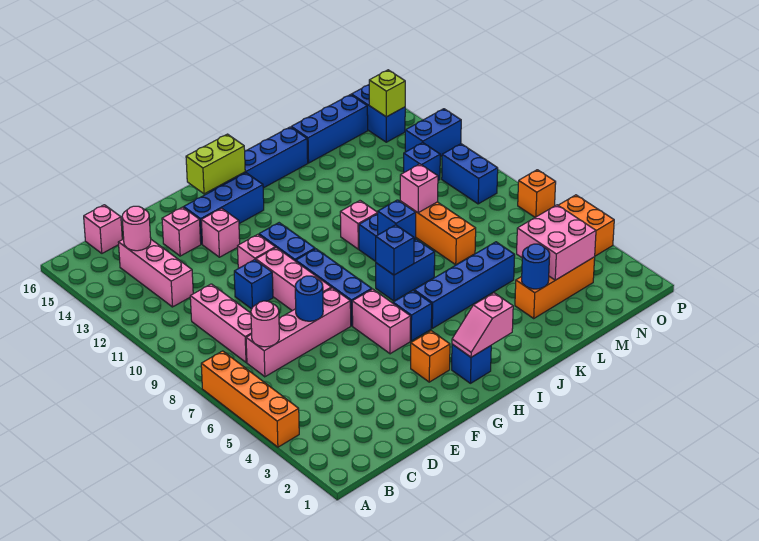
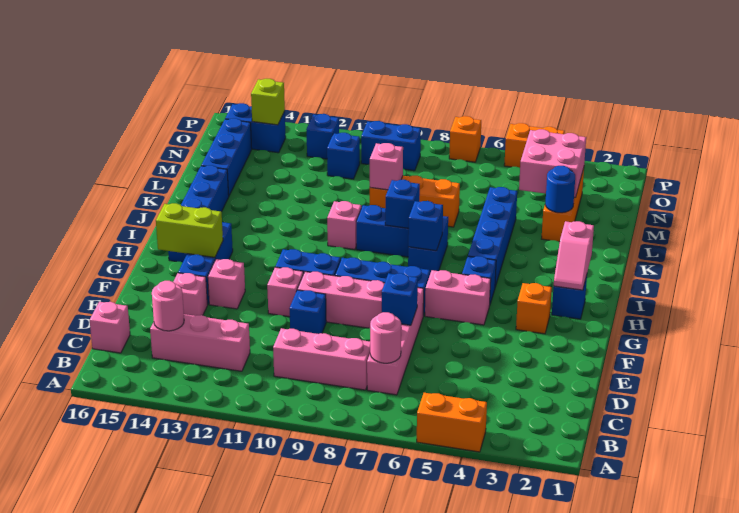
orange 1x4 brick [201,351,299,447] -> orange 1x2 brick [417,393,487,452]
blue 1x1 round brick [295,276,323,321] -> blue 1x1 brick [382,273,418,325]
lime 1x2 brick [186,134,245,194] -> lime 1x2 brick turned to [156,203,223,257]
blue 1x2 brick [405,109,461,157] -> blue 1x1 brick [306,114,339,159]

